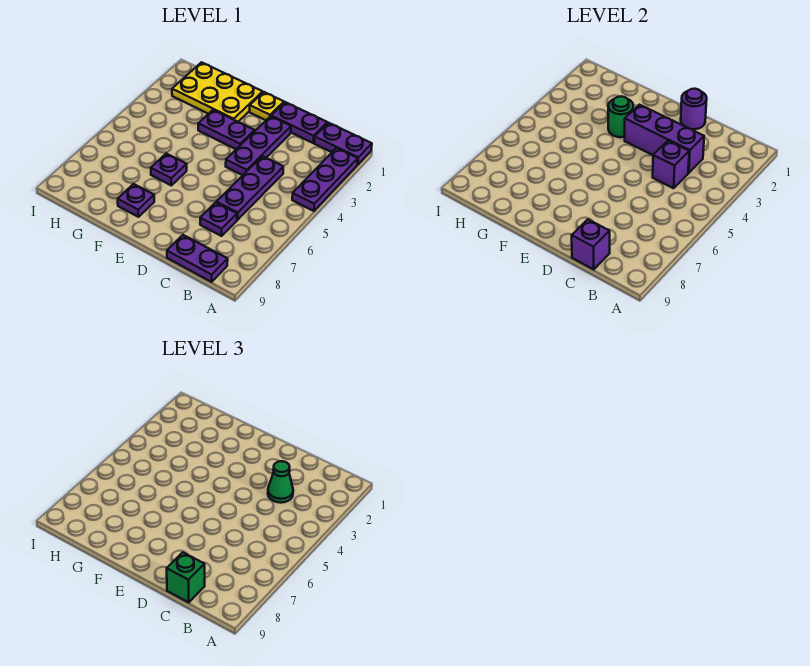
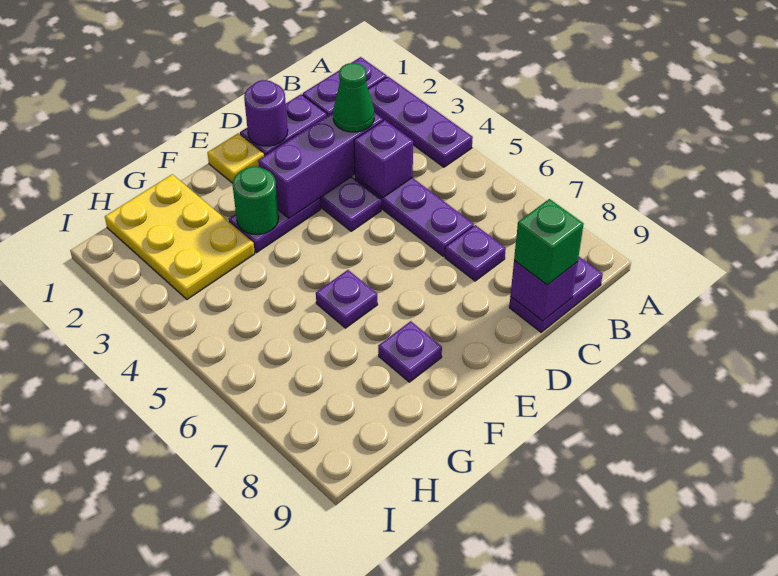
yellow 2x3 plate [172,62,263,122] -> yellow 2x3 plate turned to [105,174,255,299]

